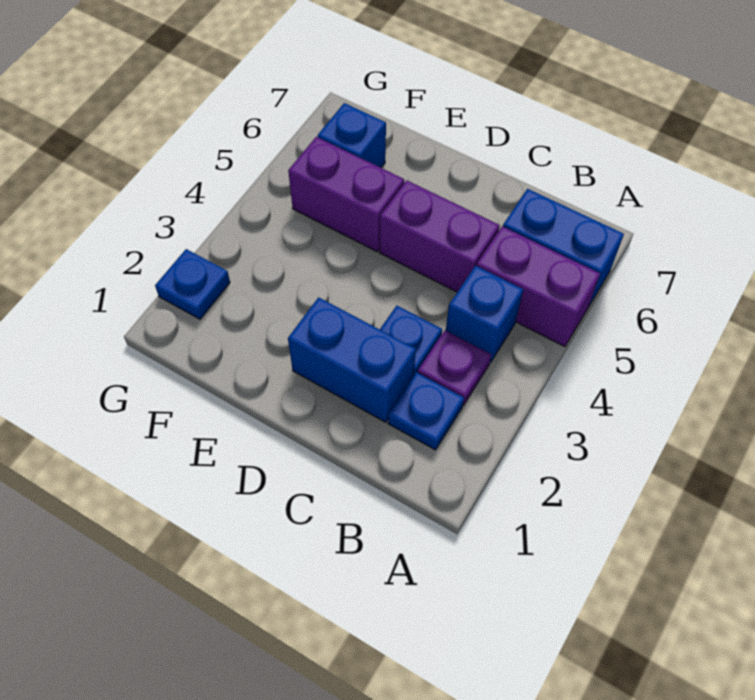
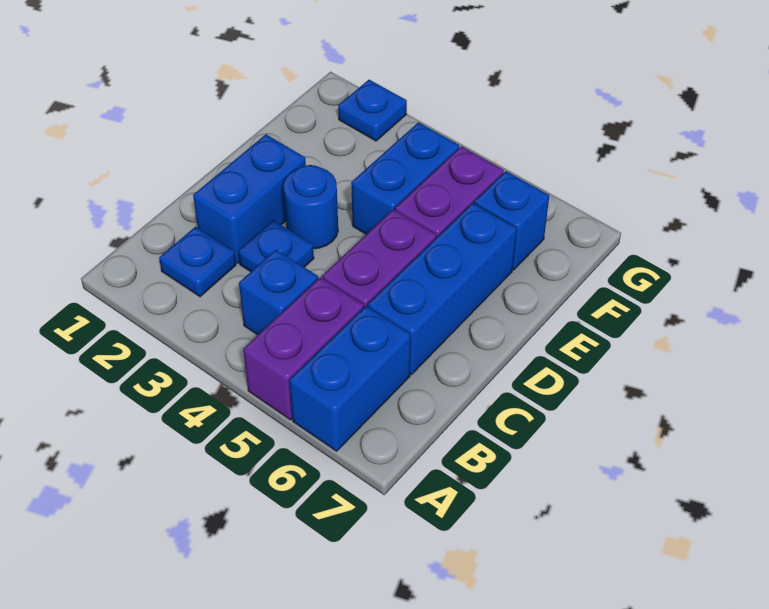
purple 1x1 plate [418,330,491,405] -> none
none -> blue 1x3 brick [368,203,517,375]
none -> blue 1x1 round brick [284,165,338,249]
none -> blue 1x2 brick [351,122,459,234]

